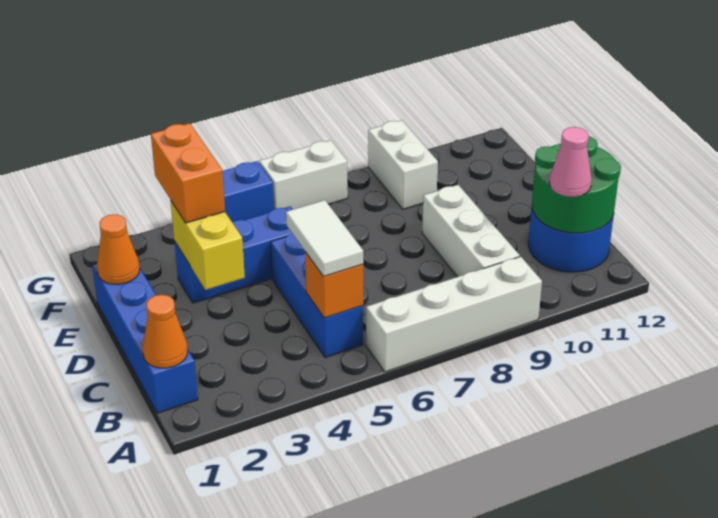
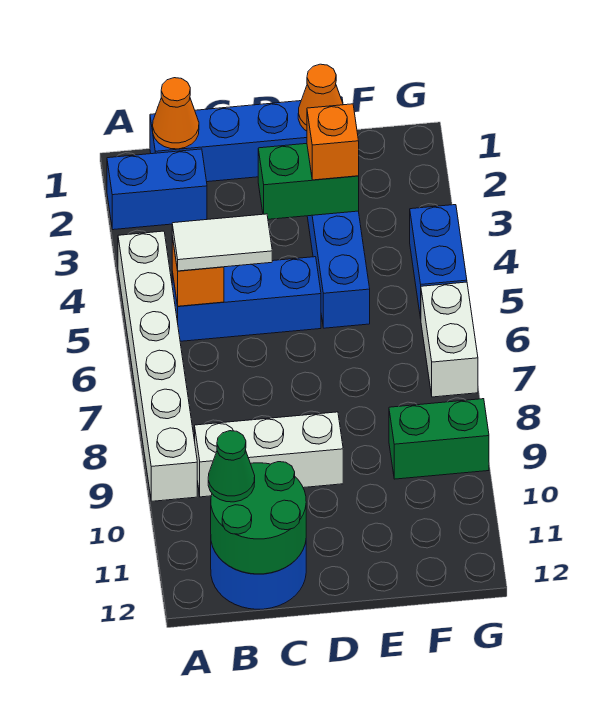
none -> blue 1x2 brick [107,149,207,230]
white 1x4 brick [366,257,542,372] -> white 1x6 brick [118,231,197,501]
pink 1x1 cone [550,127,592,197] -> green 1x1 cone [208,431,255,502]
yellow 1x2 brick [171,201,245,290] -> green 1x2 brick [258,144,359,219]
orange 1x2 brick [151,123,225,223] -> orange 1x1 brick [307,104,359,180]
white 1x2 brick [368,120,438,209] -> green 1x2 brick [389,399,489,479]

